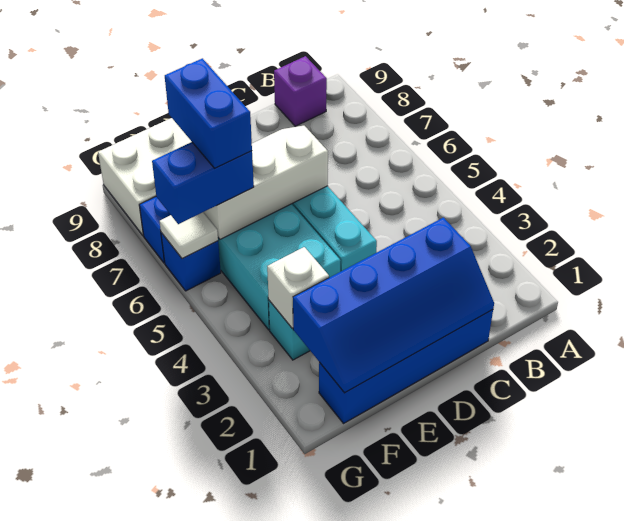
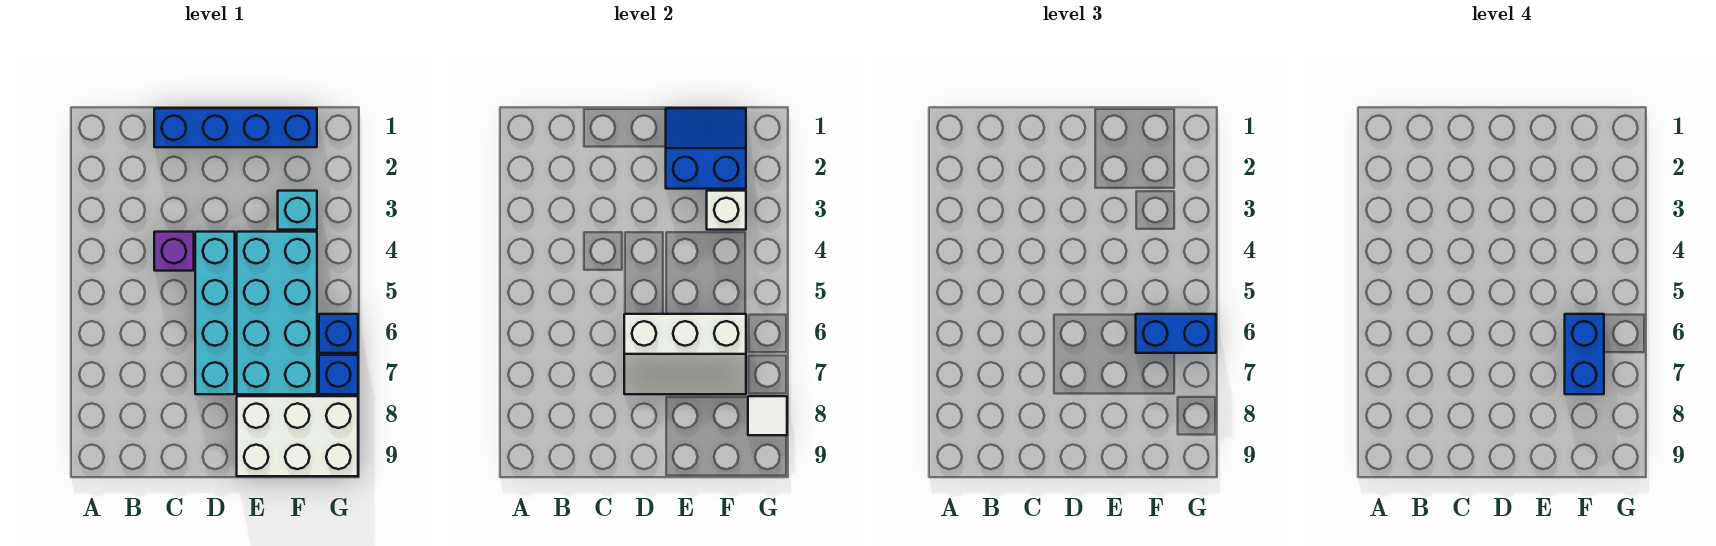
purple 1x1 brick [274,56,327,126] -> purple 1x1 brick moved to [154,232,194,271]
blue 2x4 slope [293,217,494,393] -> blue 2x2 slope [666,108,746,189]
white 1x1 tile [160,212,218,258] -> white 1x1 tile moved to [748,396,787,435]

